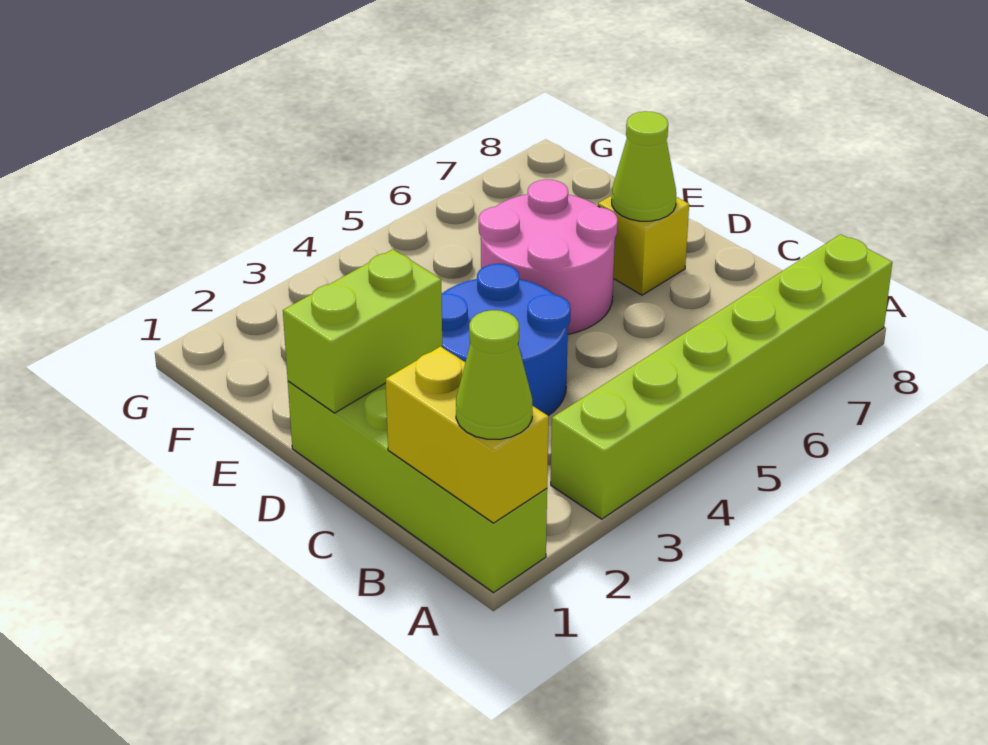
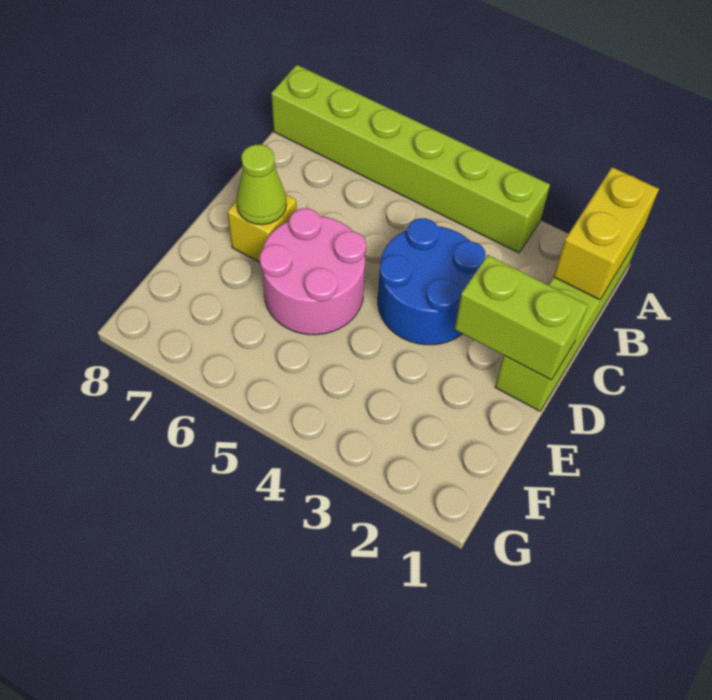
lime 1x1 cone [456,310,532,439] -> none

